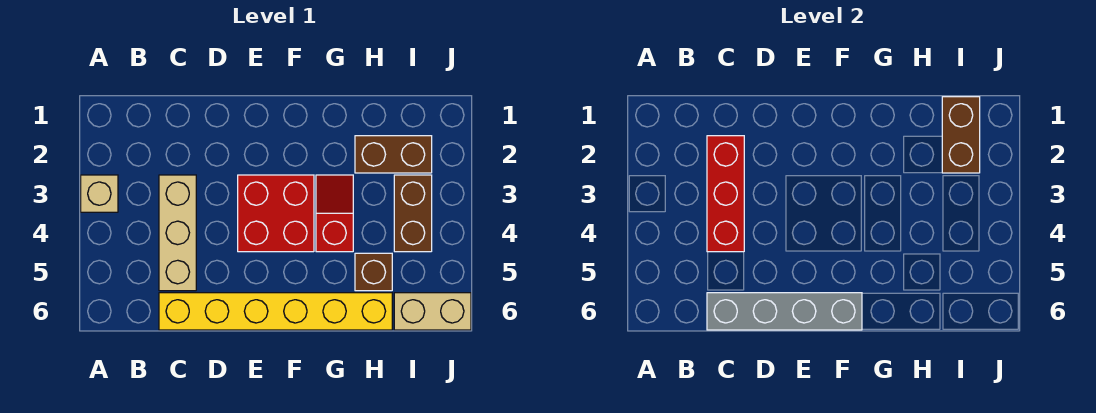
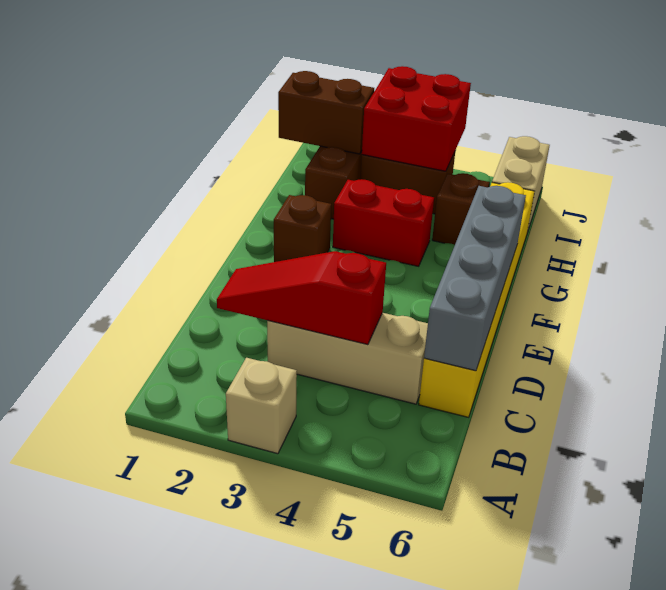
red 1x3 brick [707,136,744,252] -> red 1x3 slope [217,251,386,345]
red 2x2 brick [238,175,314,252] -> red 2x2 brick moved to [362,66,471,171]
none -> brown 1x1 brick [274,195,331,262]
red 1x2 slope [316,175,353,252] -> red 1x2 brick [333,179,434,266]

